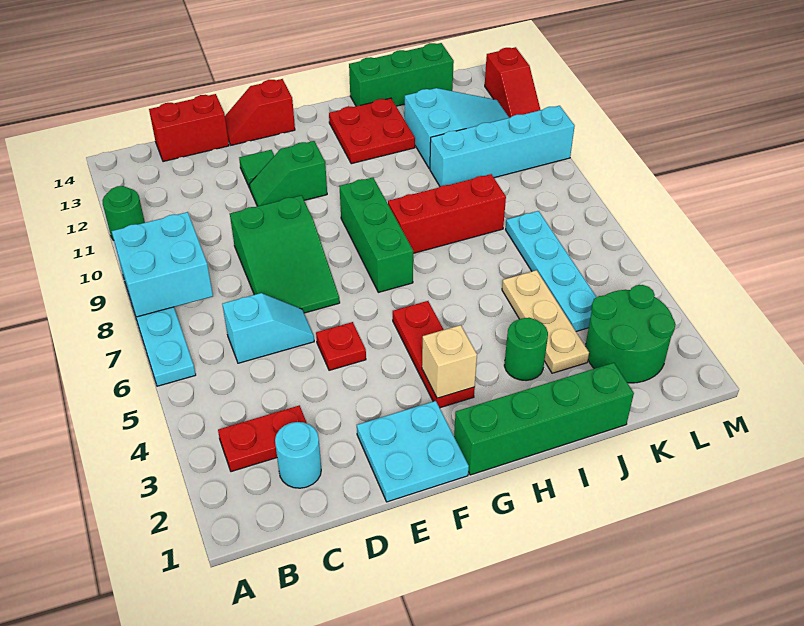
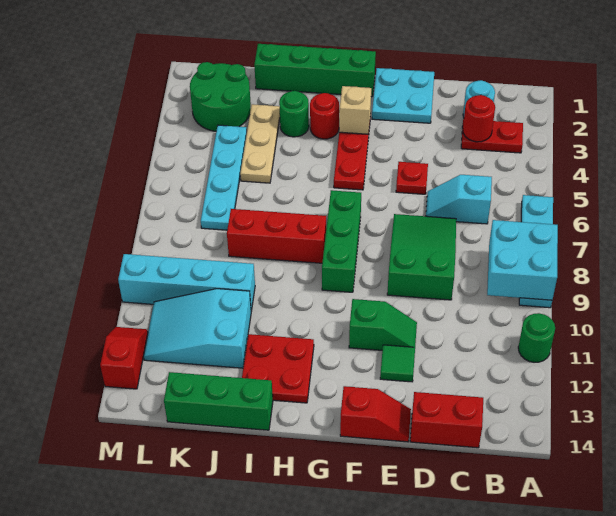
none -> red 1x1 round brick [463,95,495,142]
none -> red 1x1 round brick [310,93,339,139]

